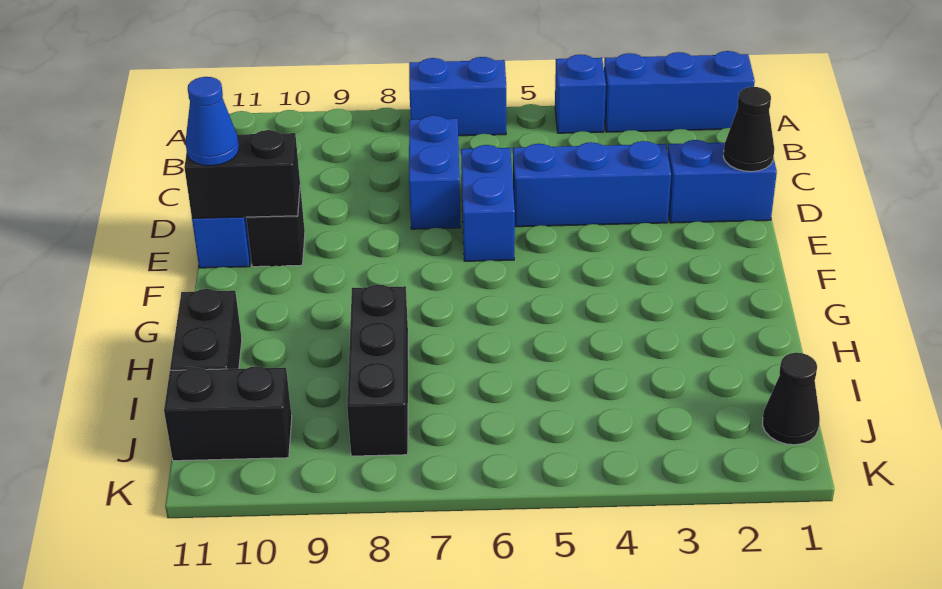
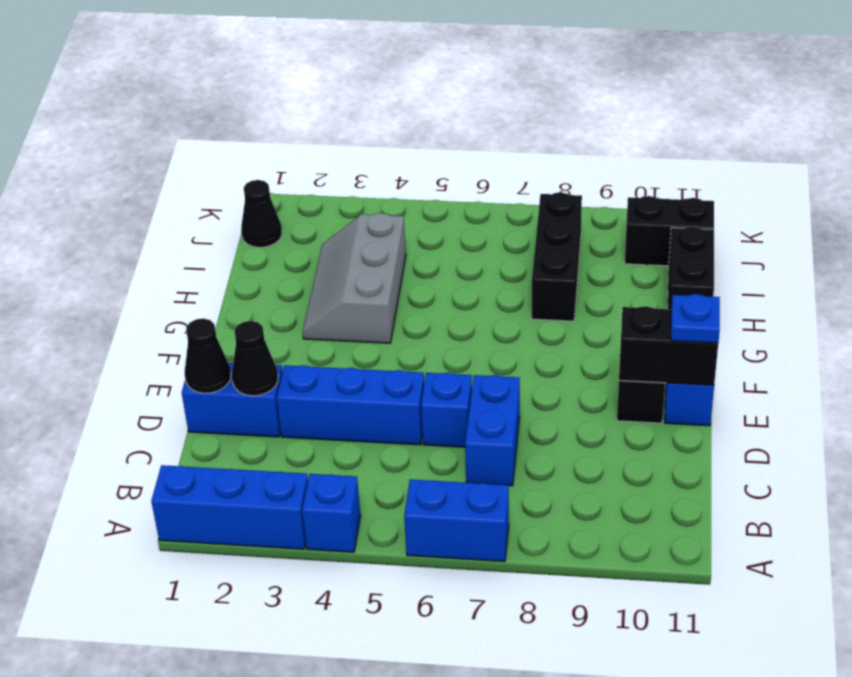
none -> black 1x1 cone [232,321,278,396]
blue 1x2 brick [461,145,515,261] -> blue 1x1 brick [421,373,472,447]
blue 1x1 cone [186,77,239,166] -> blue 1x1 plate [671,294,720,343]
none -> grey 2x3 slope [303,213,406,343]

